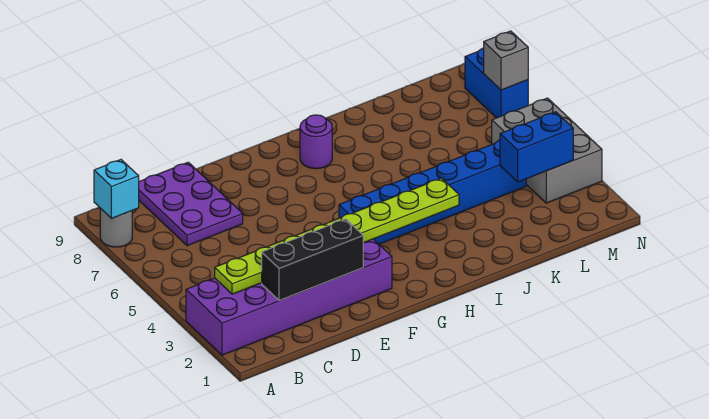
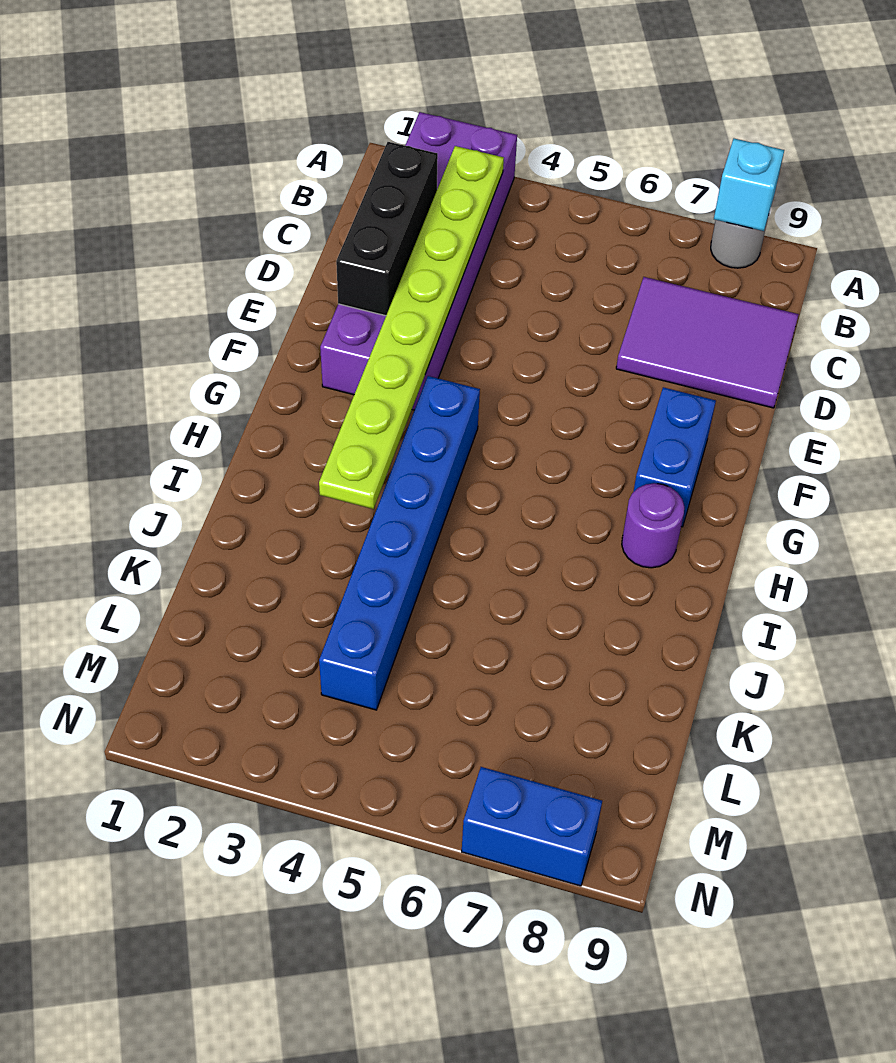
purple 2x3 plate [139,162,243,246] -> purple 2x3 tile [616,277,799,408]
blue 1x2 brick [500,112,573,182] -> blue 1x2 brick moved to [634,387,716,527]
grey 2x3 brick [492,98,602,203] -> none
grey 1x1 brick [484,31,528,90] -> none

